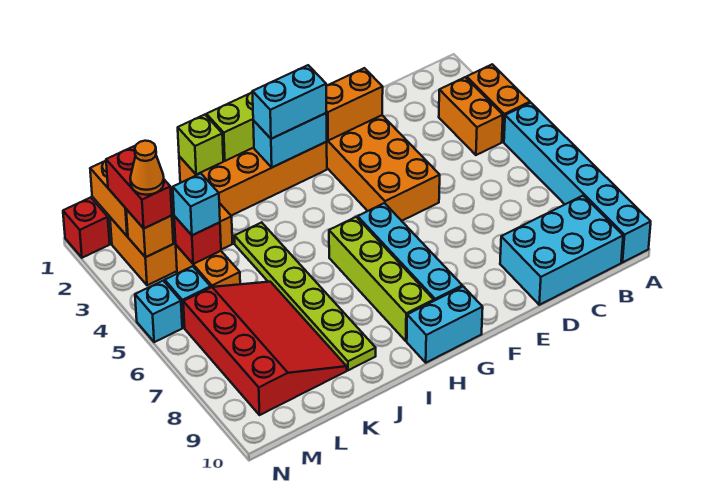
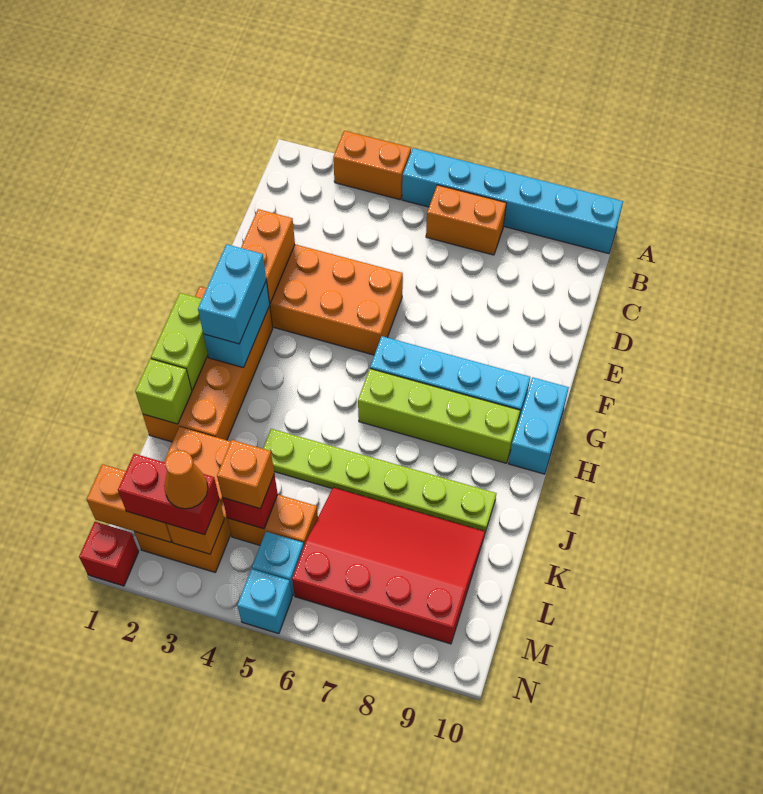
orange 1x2 brick [439,77,503,155] -> orange 1x2 brick moved to [426,185,506,255]
cyan 2x3 brick [500,196,623,305] -> none
cyan 1x1 brick [173,174,220,235] -> orange 1x1 brick [217,440,274,509]

